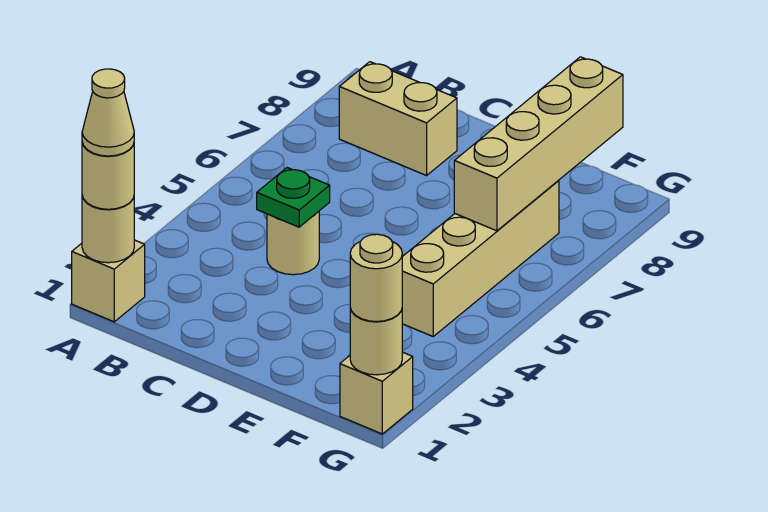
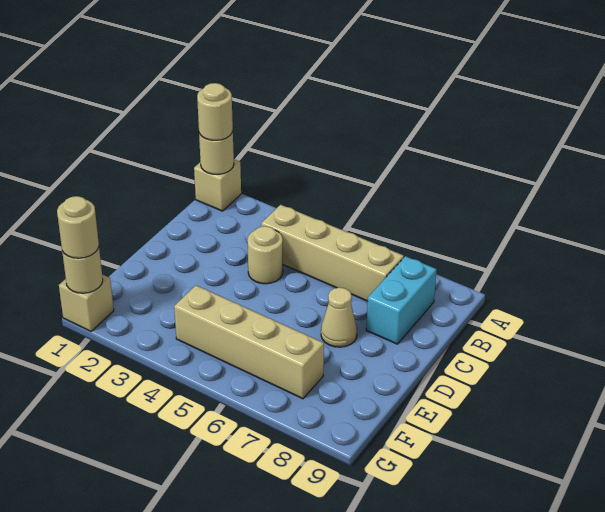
tan 1x1 cone [82,69,134,156] -> tan 1x1 cone moved to [321,288,357,347]
tan 1x2 brick [339,62,457,176] -> cyan 1x2 brick [366,256,437,344]
green 1x1 plate [257,168,330,227] -> none
tan 1x4 brick [454,57,623,231] -> tan 1x4 brick moved to [261,205,404,301]

